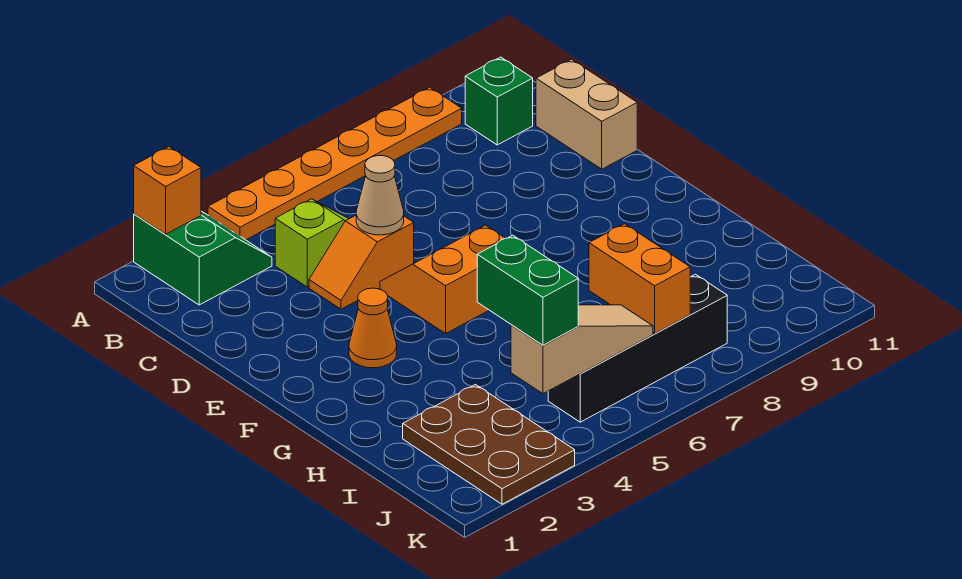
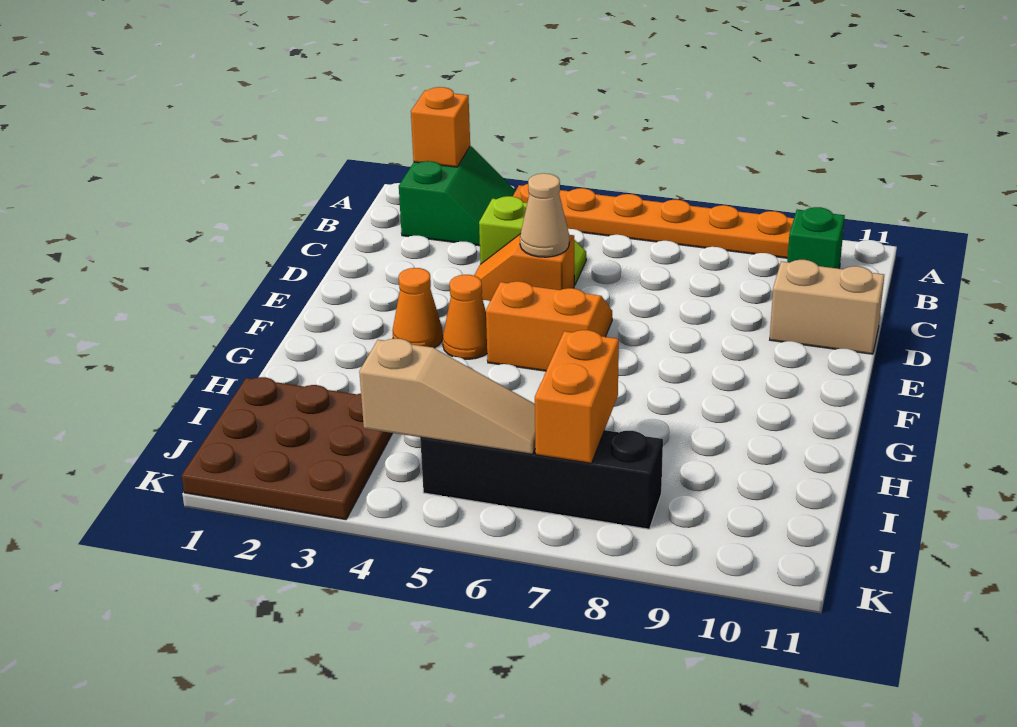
tan 1x2 brick [536,59,637,169] -> tan 1x2 brick turned to [770,260,884,354]
none -> orange 1x1 cone [443,275,487,359]
brown 2x3 plate [403,385,575,504] -> brown 3x3 plate [182,377,392,520]
green 1x2 brick [477,235,578,345] -> none

